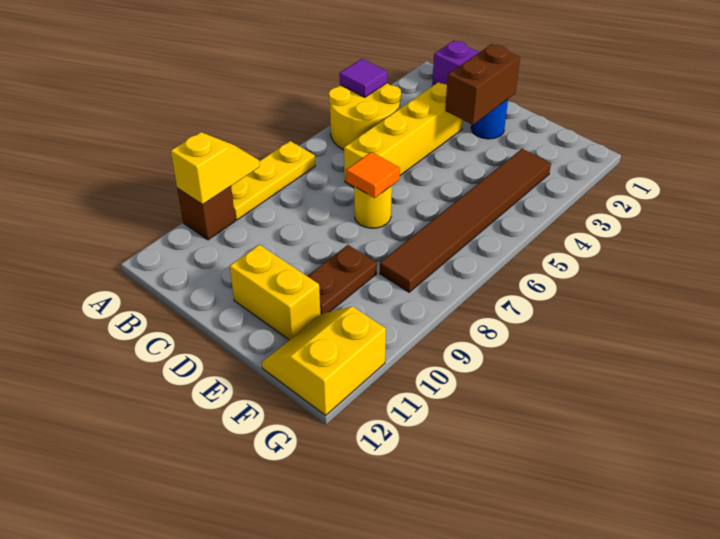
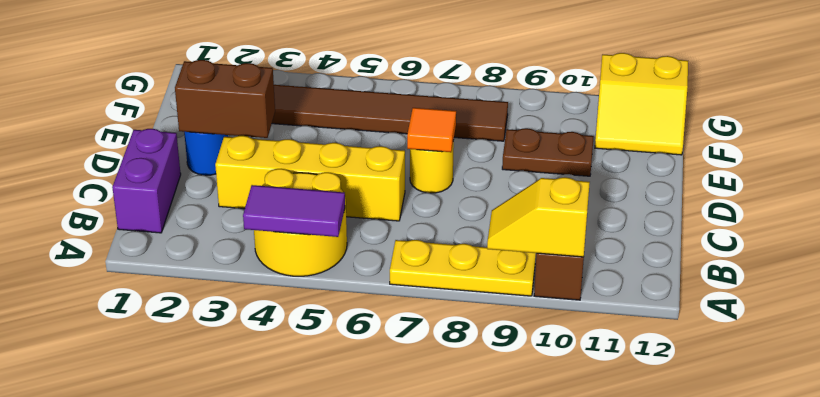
purple 1x1 tile [339,59,387,97] -> purple 1x2 tile [243,185,345,237]
yellow 1x2 brick [230,245,320,340] -> none

